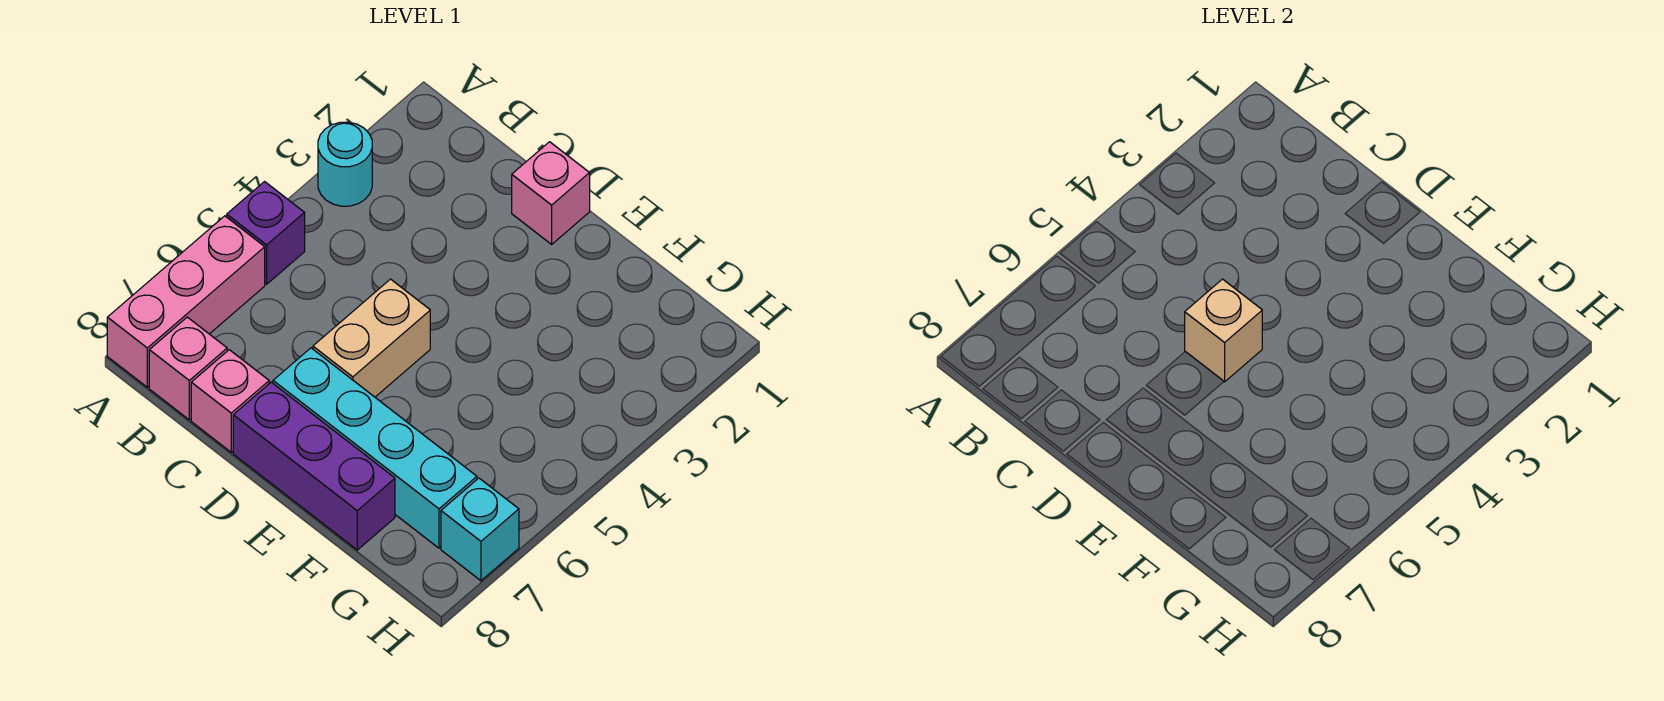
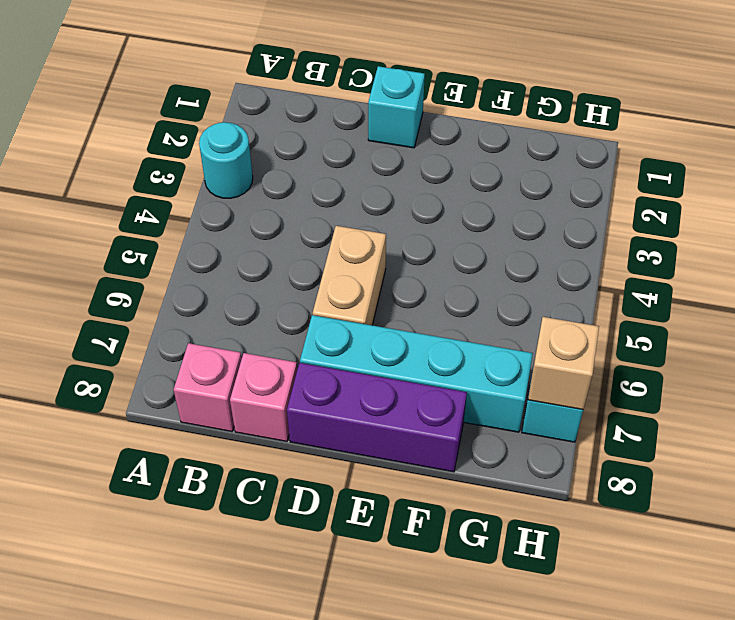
purple 1x1 brick [227,182,305,284] -> none
pink 1x3 brick [107,216,265,387] -> none
pink 1x1 brick [512,142,590,244] -> cyan 1x1 brick [368,66,425,148]
tan 1x1 brick [1185,279,1262,382] -> tan 1x1 brick moved to [528,317,599,410]

